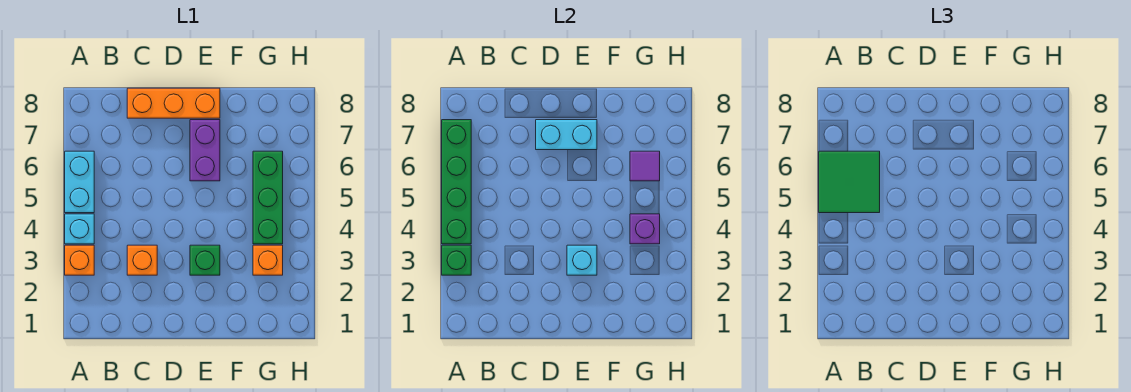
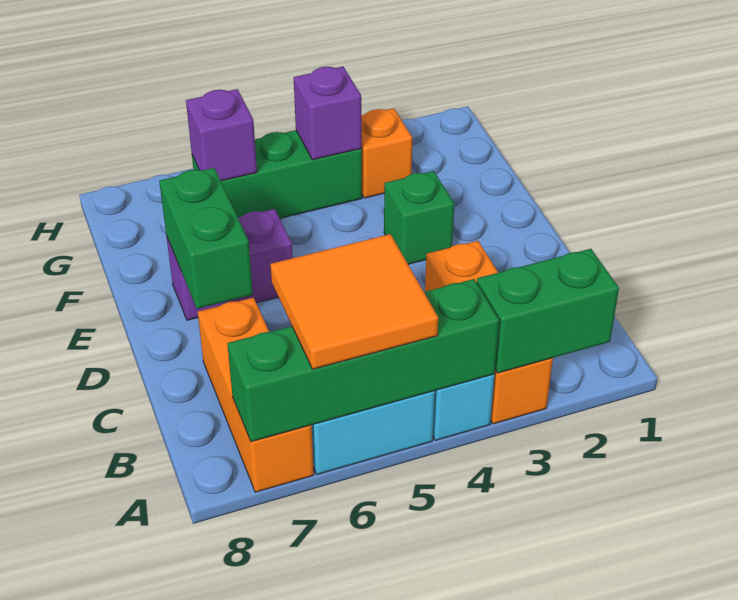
green 1x1 brick [442,245,471,275] -> green 1x2 brick [477,249,619,373]
green 2x2 tile [819,151,880,213] -> orange 2x2 tile [270,234,438,369]
orange 1x3 brick [127,88,220,118] -> orange 1x3 brick moved to [198,297,314,492]
cyan 1x2 brick [536,120,597,150] -> green 1x2 brick [159,168,253,309]
cyan 1x1 brick [567,245,597,275] -> none
purple 1x1 tile [630,151,660,181] -> purple 1x1 brick [186,89,257,181]

